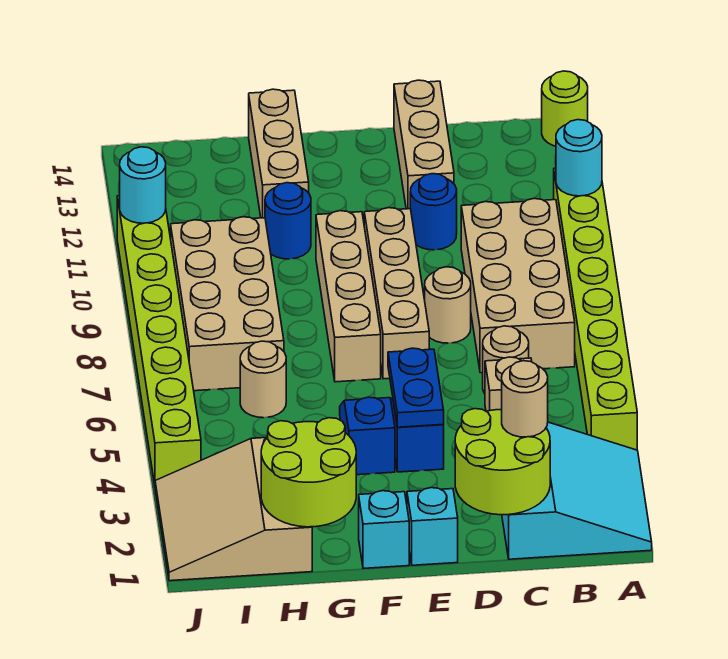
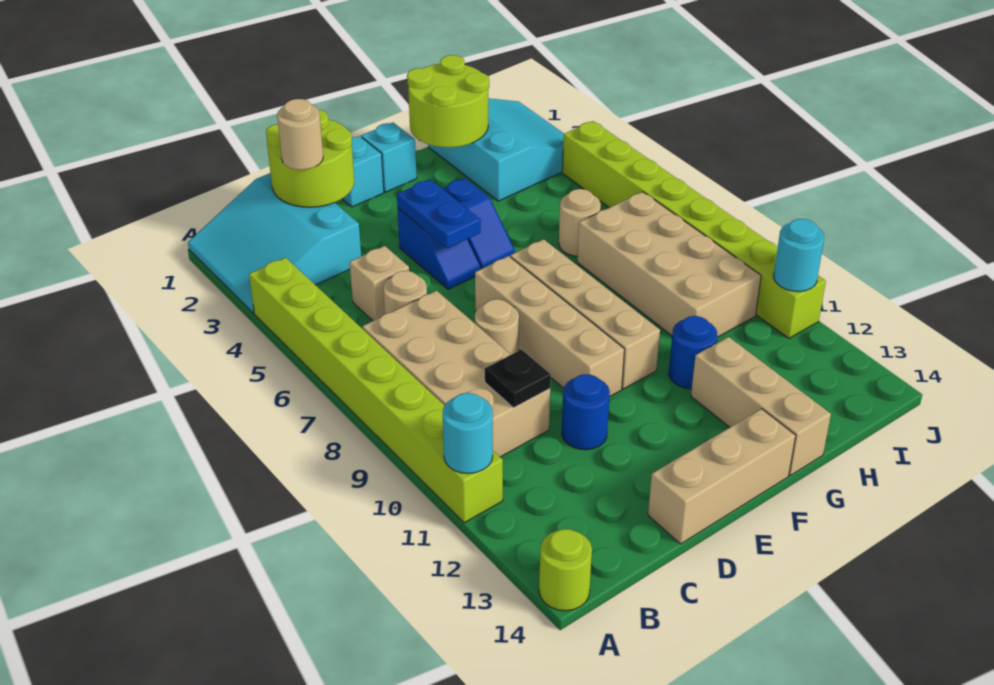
none -> black 1x1 plate [485,350,551,408]
tan 1x3 brick [394,80,454,209] -> tan 1x3 brick turned to [648,409,796,544]
tan 3x3 slope [155,437,312,581] -> cyan 3x3 slope [428,98,564,201]

